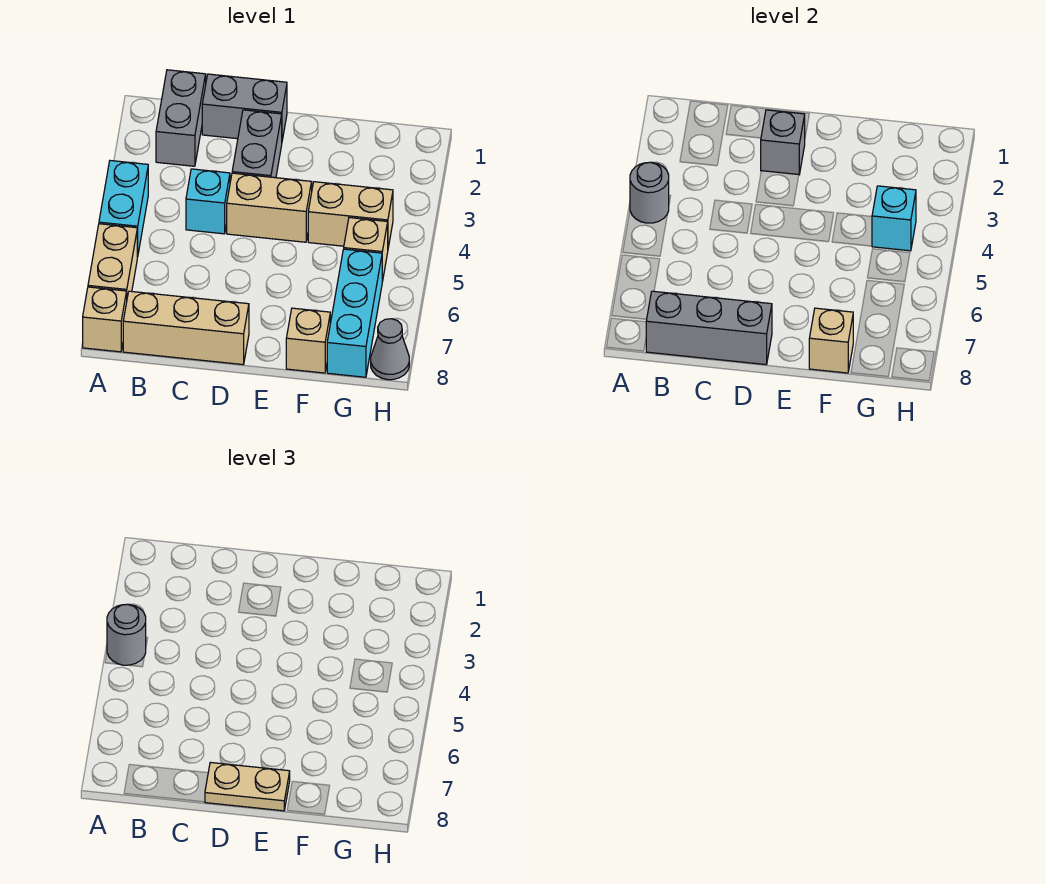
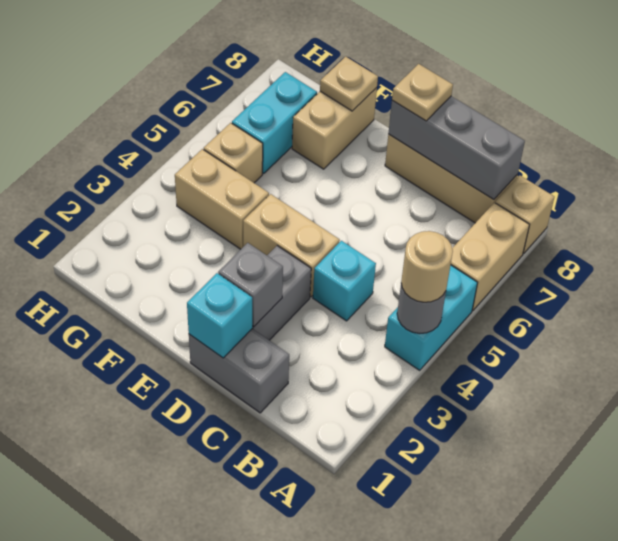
grey 1x1 round brick [107,604,146,665] -> tan 1x1 round brick [401,231,453,302]
grey 1x2 brick [156,70,206,166] -> none
tan 1x2 plate [205,762,290,811] -> tan 1x1 plate [392,64,453,121]
tan 1x1 brick [286,308,330,373] -> tan 1x2 brick [292,88,377,169]
tan 1x1 brick [809,308,853,373] -> tan 1x1 plate [320,56,378,111]
cyan 1x1 brick [872,186,916,251] -> cyan 1x1 brick moved to [187,273,252,358]
cyan 1x3 brick [327,249,382,377] -> cyan 1x2 brick [232,72,317,174]
grey 1x1 cone [371,319,409,380] -> none

